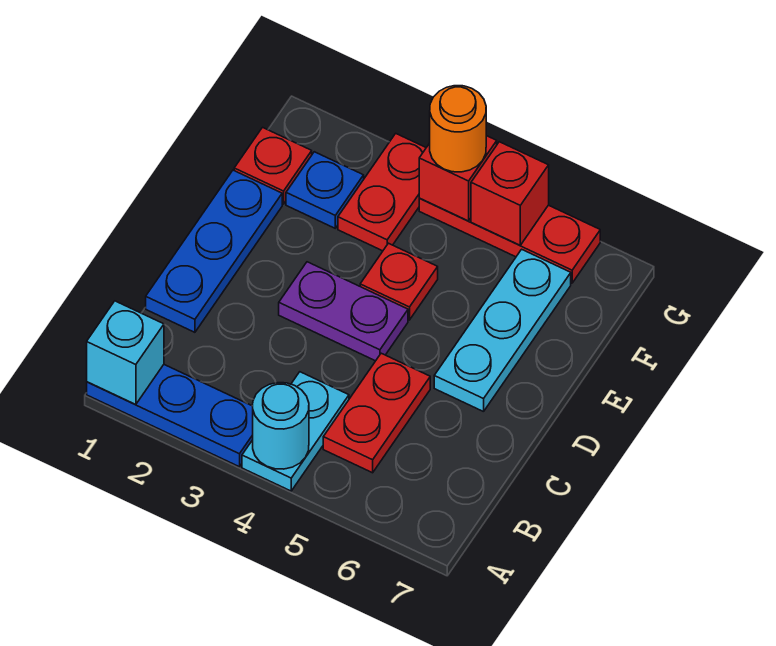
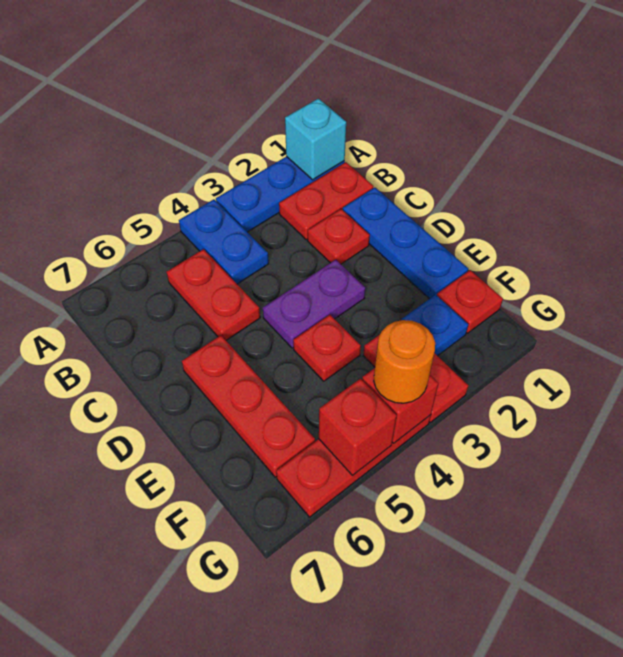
cyan 1x2 plate [242,372,349,491] -> blue 1x2 plate [179,200,269,284]
cyan 1x1 round brick [253,383,309,469] -> none
none -> red 1x2 plate [279,162,374,240]
none -> red 1x1 plate [308,209,370,264]
cyan 1x3 plate [434,249,571,412] -> red 1x3 plate [182,335,315,477]

